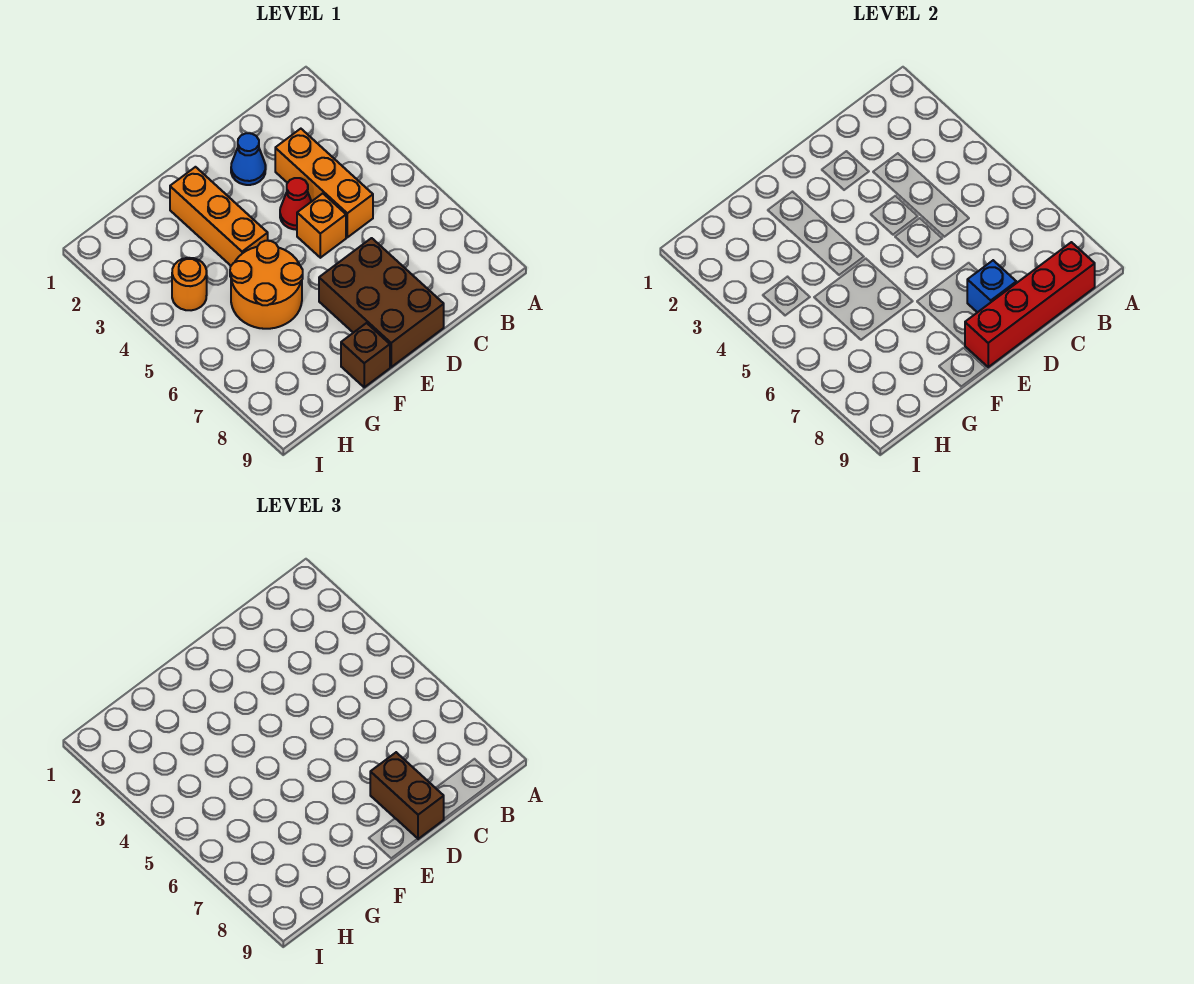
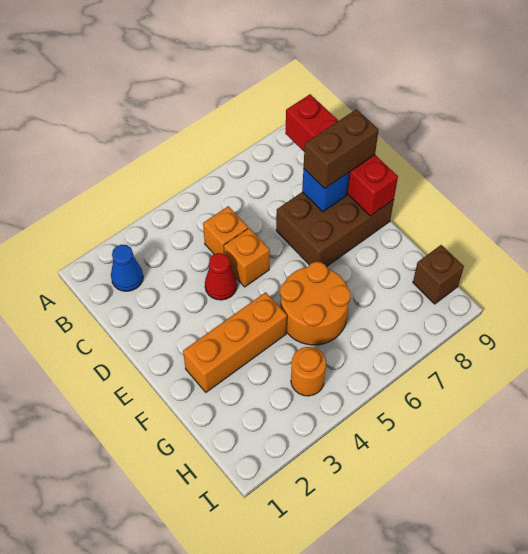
orange 1x3 brick [275,129,373,237] -> orange 1x1 brick [203,206,248,254]
blue 1x1 cone [231,133,266,185] -> blue 1x1 cone moved to [111,245,143,291]
brown 1x1 brick [341,323,390,387] -> brown 1x1 brick moved to [413,245,464,304]

